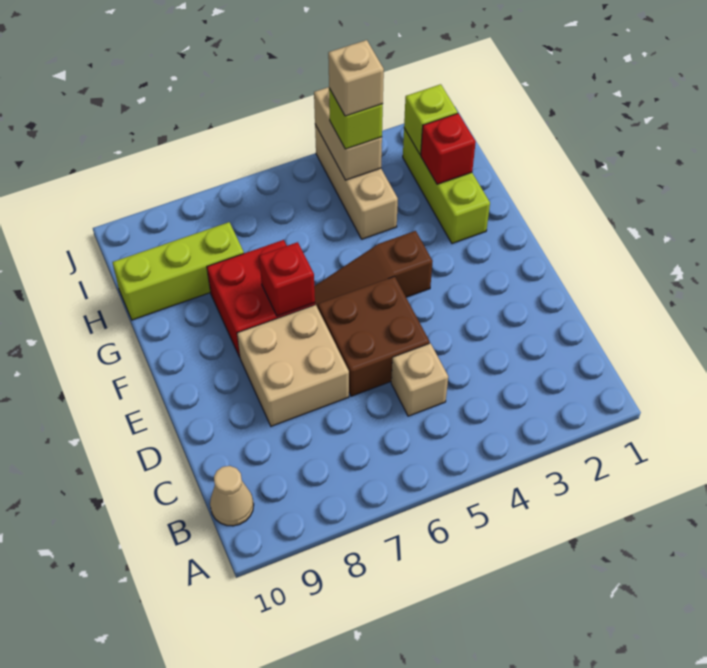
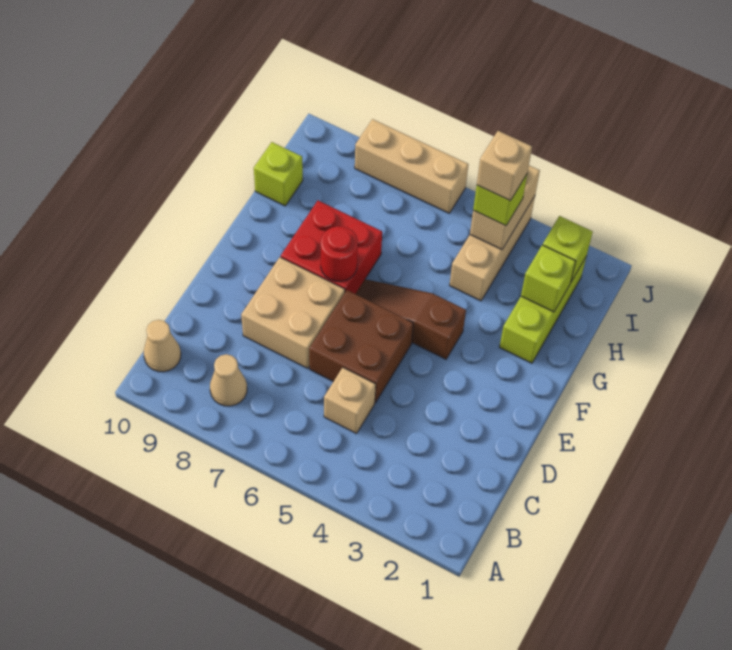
none -> tan 1x1 cone [210,354,247,406]
red 1x1 brick [259,242,315,316] -> red 1x1 round brick [321,226,358,282]
red 1x1 brick [421,113,476,184] -> lime 1x1 brick [521,245,576,312]
lime 1x3 brick [112,222,244,320] -> lime 1x1 brick [254,142,303,206]
none -> tan 1x3 brick [355,119,468,213]

